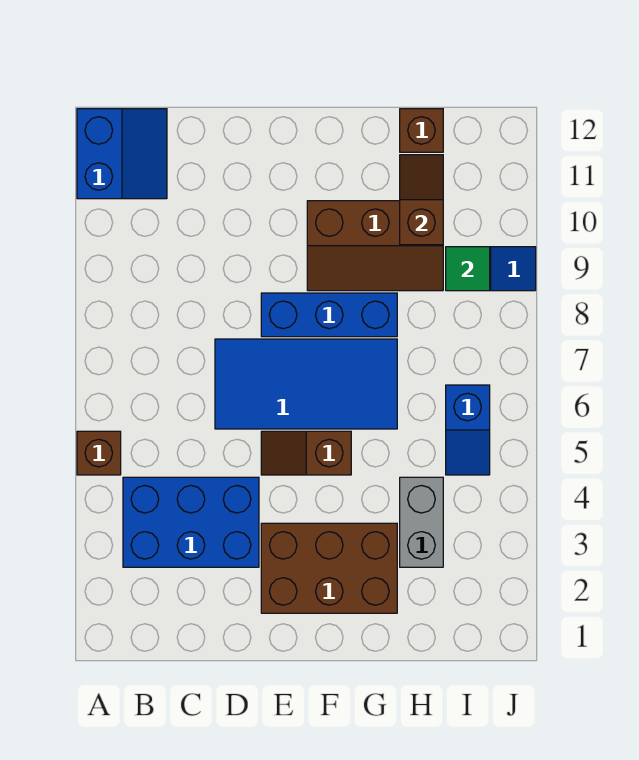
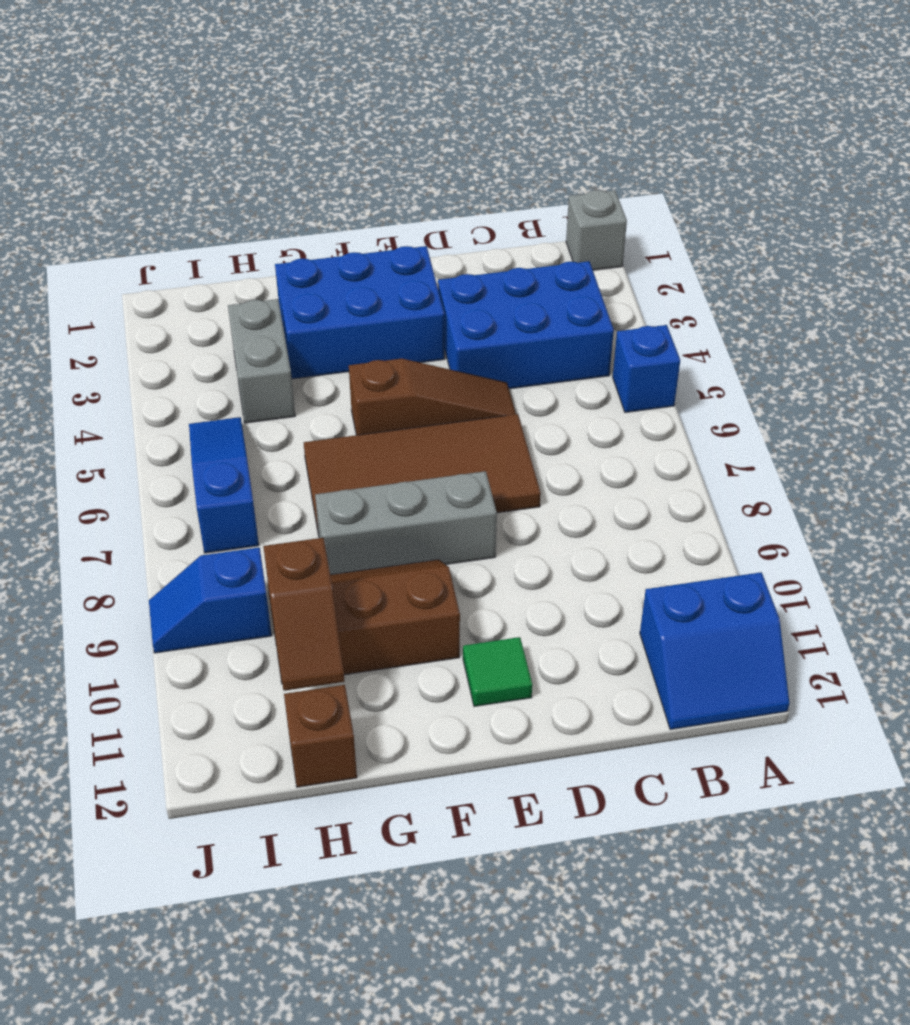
none -> grey 1x1 brick [566,190,627,270]
brown 1x1 brick [77,431,121,475] -> blue 1x1 brick [613,325,680,413]
blue 2x2 slope [77,109,167,199] -> blue 2x2 slope turned to [640,572,789,729]
blue 2x4 tile [215,339,397,429] -> brown 2x4 tile [304,414,541,536]
brown 2x3 brick [261,523,397,613] -> blue 2x3 brick [275,246,445,379]
brown 1x2 slope [261,431,351,475] -> brown 1x3 slope [349,359,516,435]
blue 1x3 brick [261,293,397,337] -> grey 1x3 brick [315,471,497,575]
blue 1x2 slope [446,385,490,475] -> blue 1x3 slope [189,417,259,553]
green 1x1 tile [446,247,490,291] -> green 1x1 tile moved to [463,637,532,706]

